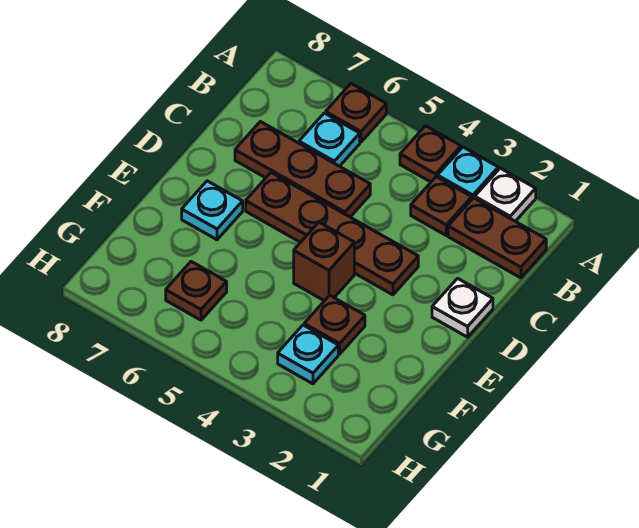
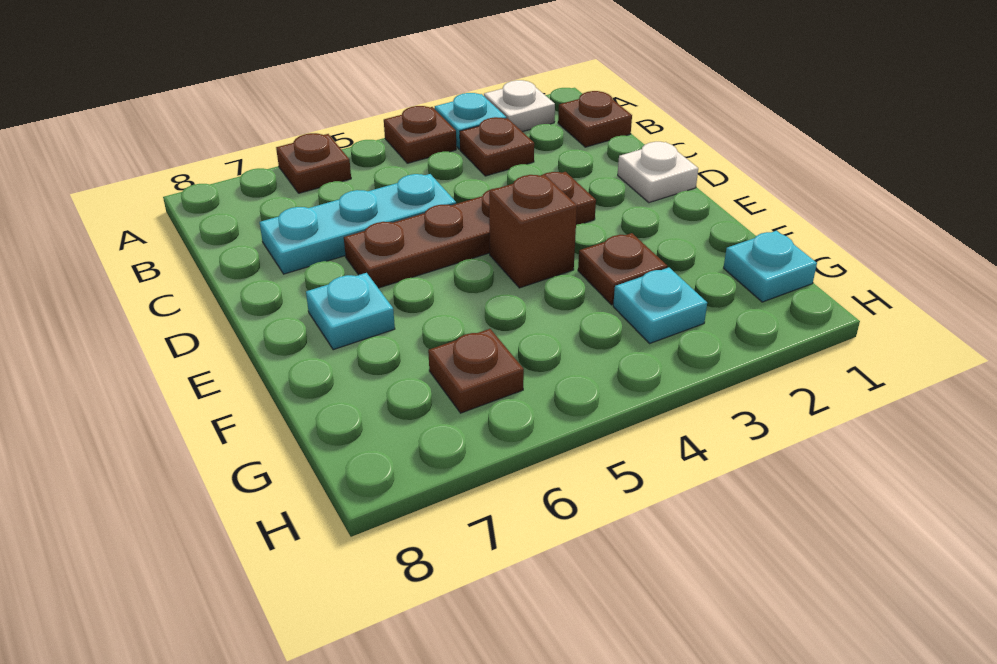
brown 1x2 plate [448,198,546,278] -> brown 1x1 plate [558,91,632,147]
cyan 1x1 plate [299,113,360,166] -> cyan 1x1 plate moved to [724,231,817,302]
brown 1x3 plate [235,122,370,217] -> cyan 1x3 plate [260,174,456,274]

